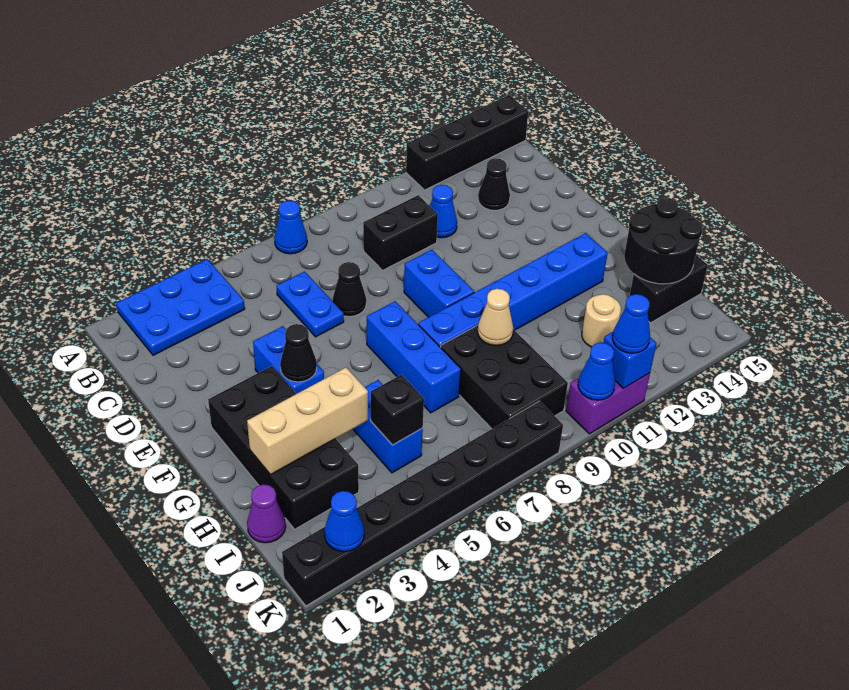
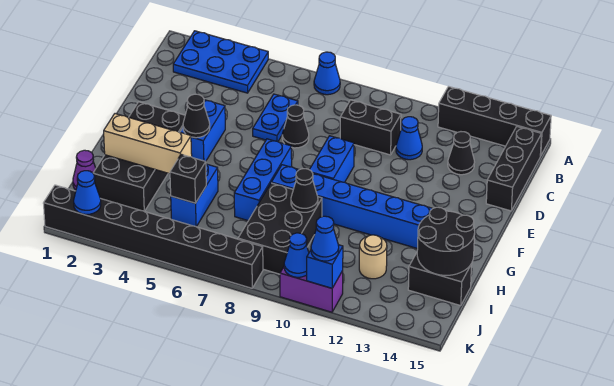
none -> black 1x3 brick [486,127,542,211]
tan 1x1 cone [478,289,513,346] -> black 1x1 cone [291,169,318,212]

